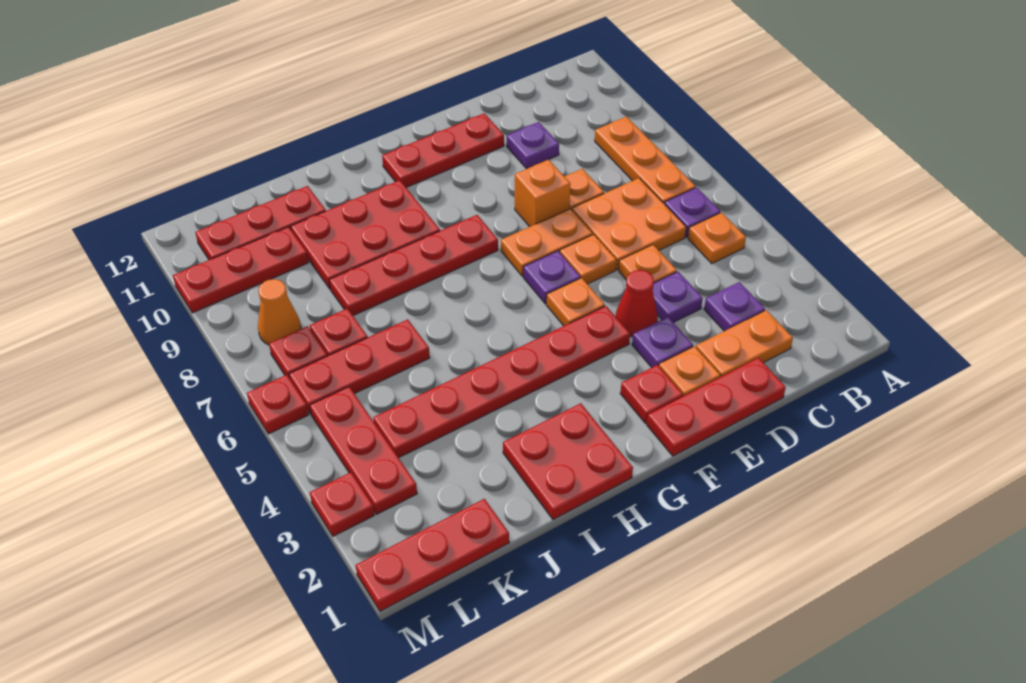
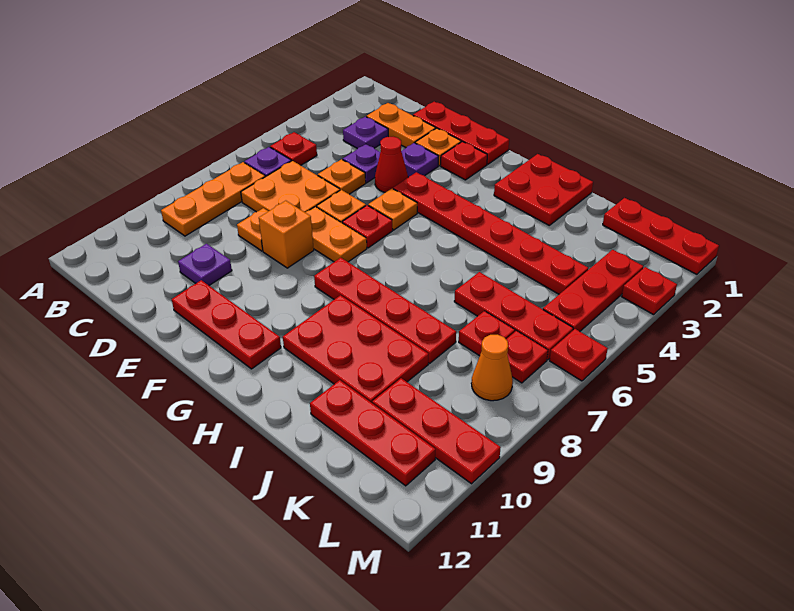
orange 1x1 plate [688,212,746,264] -> red 1x1 plate [270,132,317,165]
purple 1x1 plate [523,251,580,304] -> red 1x1 plate [342,205,393,248]

